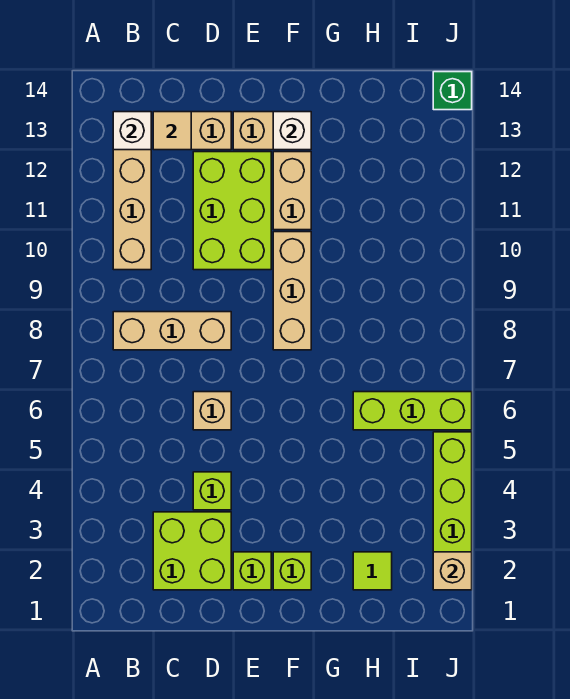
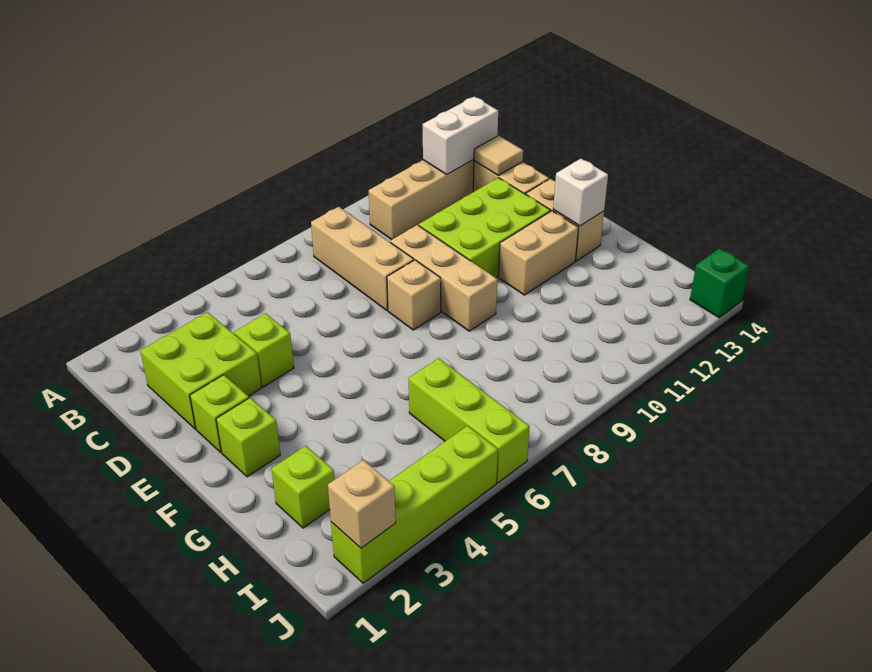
white 1x1 brick [113,112,151,150] -> white 1x2 brick [423,97,498,174]
tan 1x1 brick [193,392,231,430] -> tan 1x1 brick moved to [387,260,441,330]
tan 1x3 brick [273,232,311,350] -> tan 1x3 brick turned to [390,225,497,331]
lime 1x1 tile [353,552,392,590] -> lime 1x1 brick [272,446,334,528]

